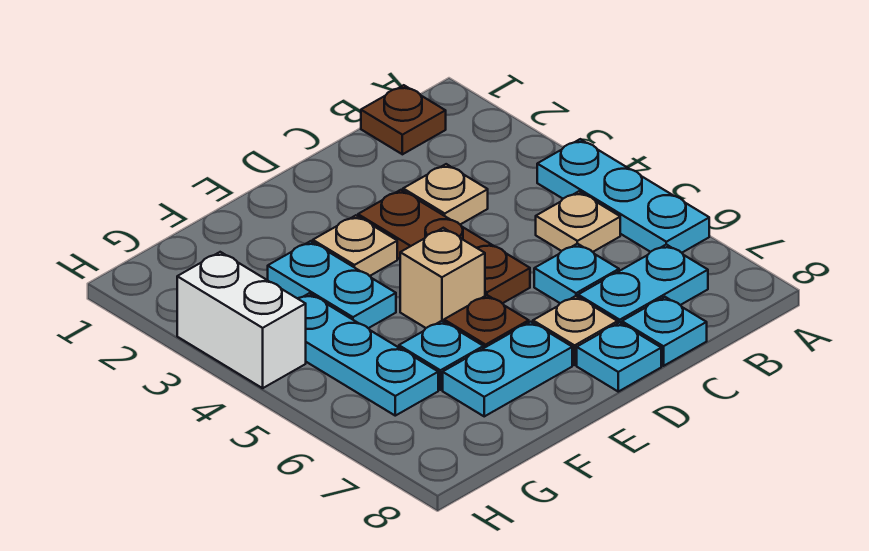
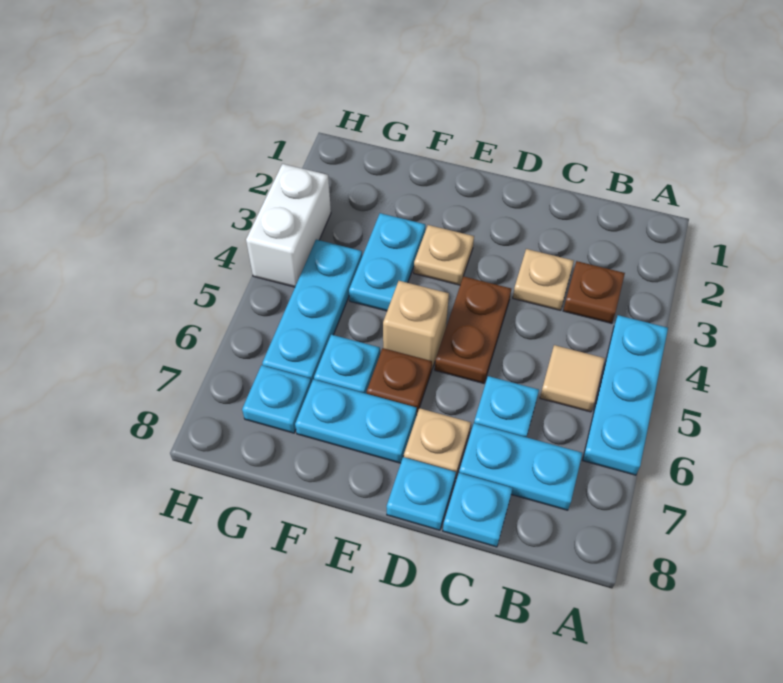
brown 1x1 plate [361,85,446,154] -> brown 1x1 plate moved to [563,261,625,323]
tan 1x1 plate [536,191,620,252] -> tan 1x1 tile [540,345,605,412]
brown 1x3 plate [358,190,530,303] -> brown 1x2 plate [435,276,511,383]
none -> cyan 1x1 plate [242,365,311,433]

